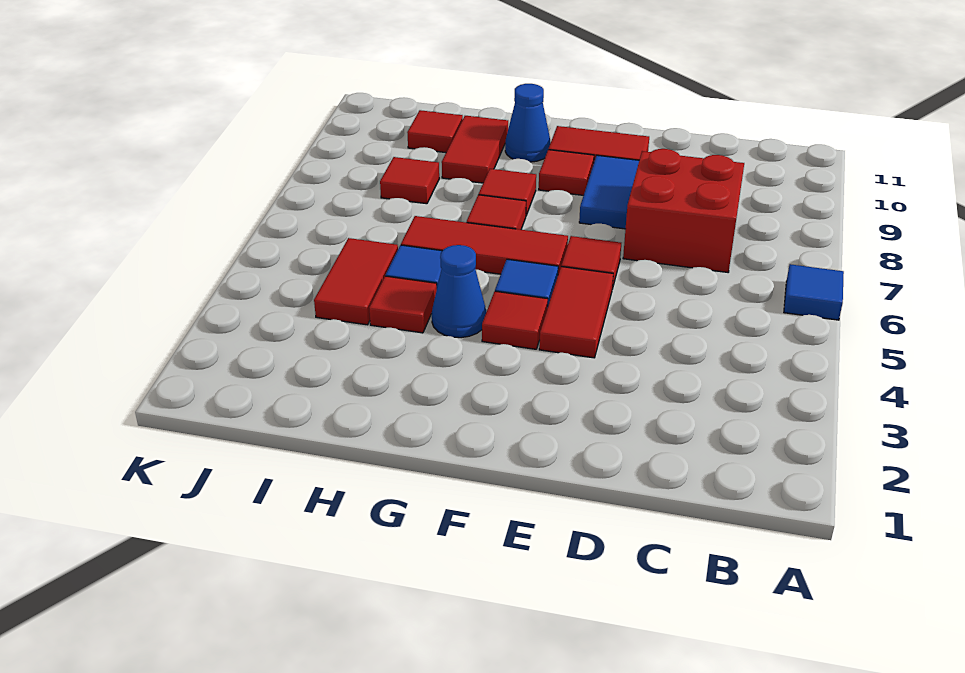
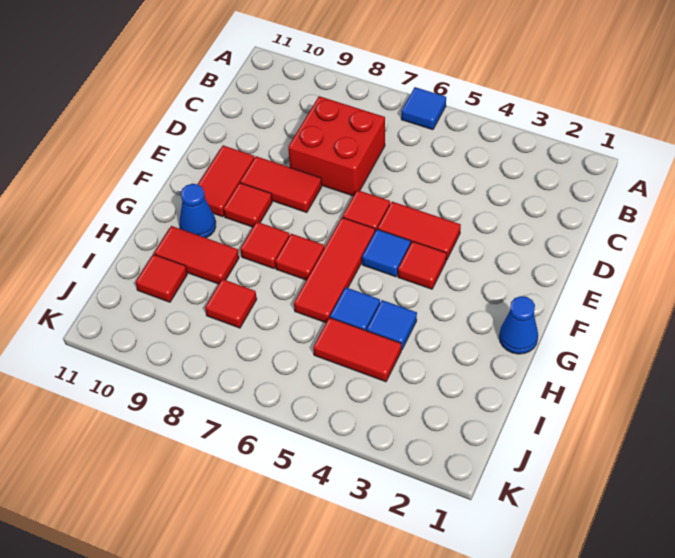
blue 1x2 tile [579,155,639,229] -> red 1x2 tile [240,156,322,213]
blue 1x1 cone [432,245,486,338] -> blue 1x1 cone moved to [499,296,538,354]
red 1x1 tile [369,276,437,333] -> blue 1x1 tile [367,300,417,350]

